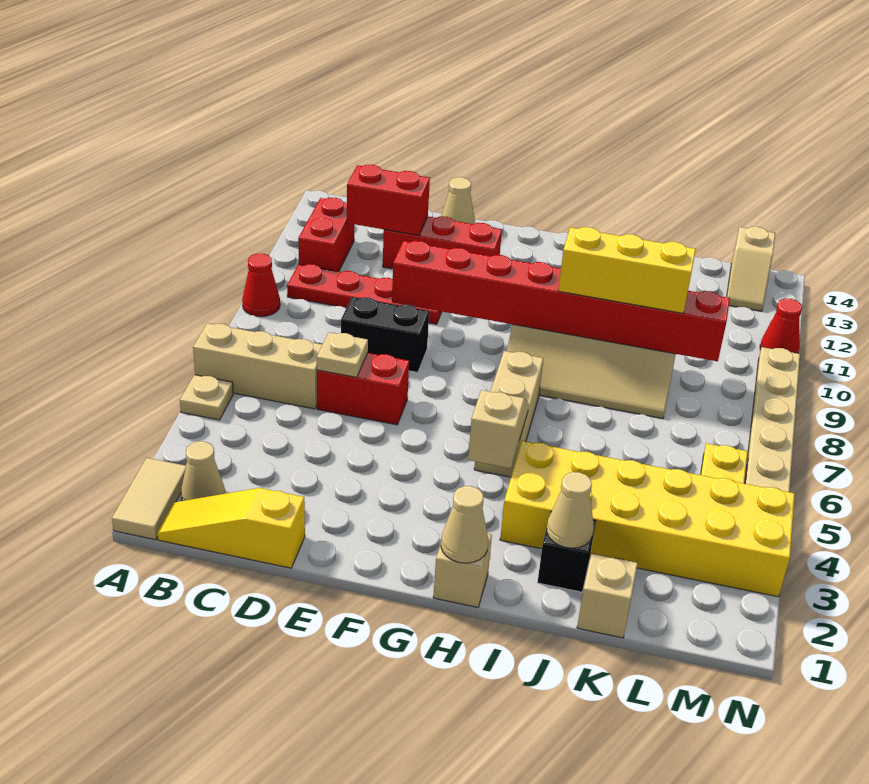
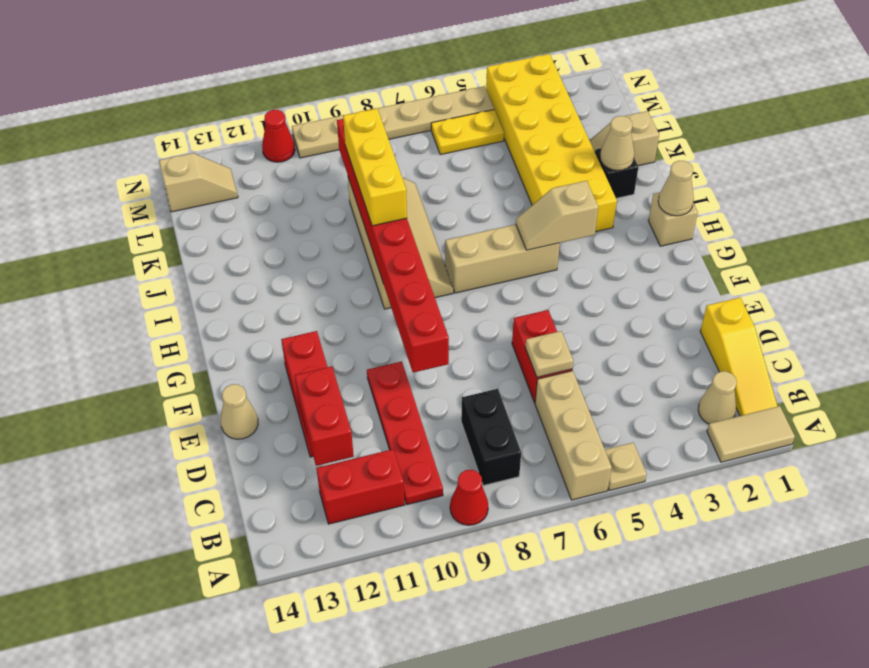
black 1x2 brick [341,297,429,372] -> black 1x2 brick moved to [461,389,521,485]

